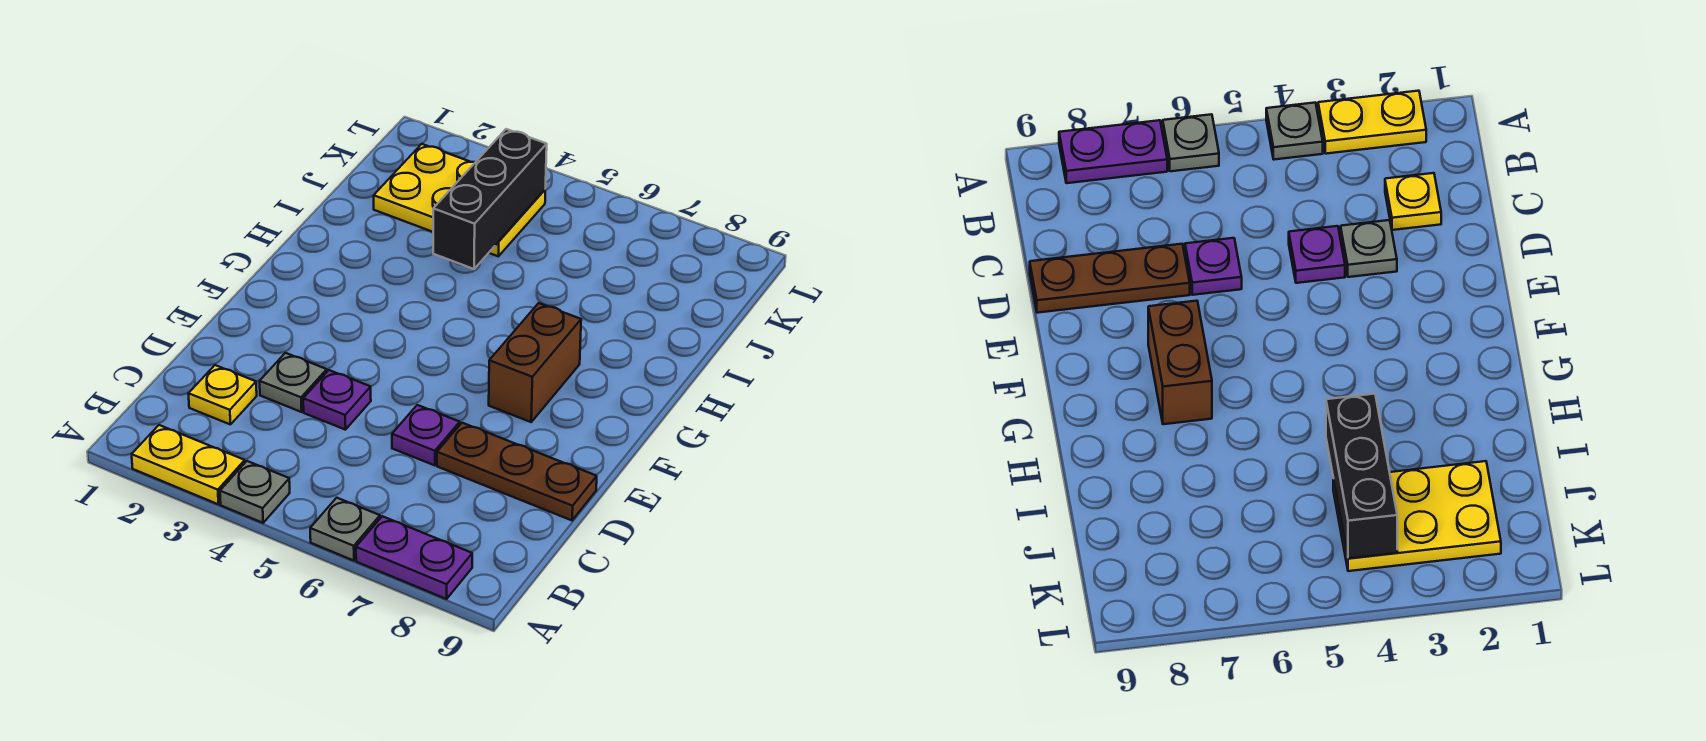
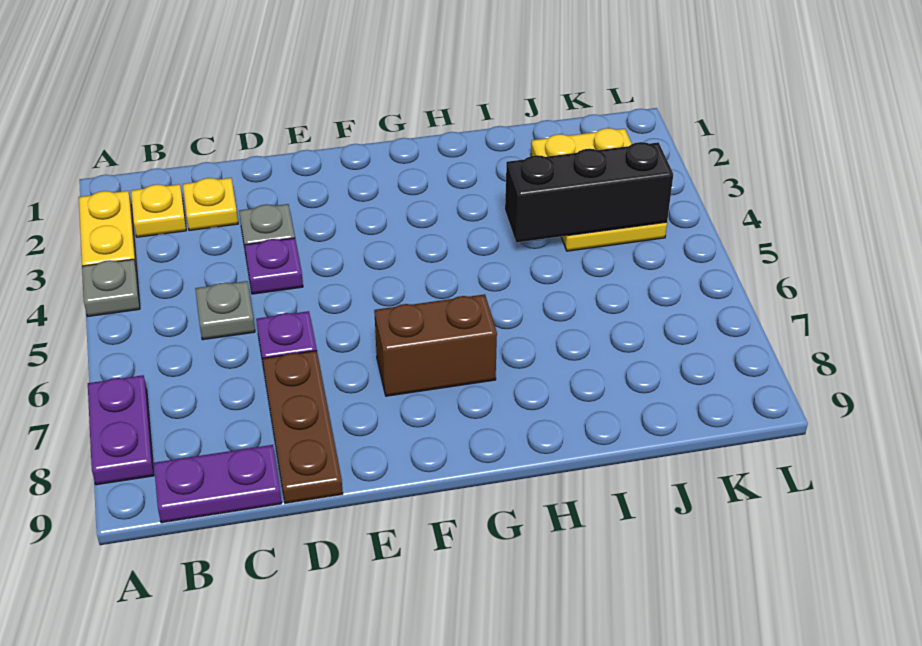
grey 1x1 plate [310,498,380,561] -> grey 1x1 plate moved to [195,281,255,340]
none -> yellow 1x1 plate [131,184,186,237]
none -> purple 1x2 plate [154,445,282,523]

